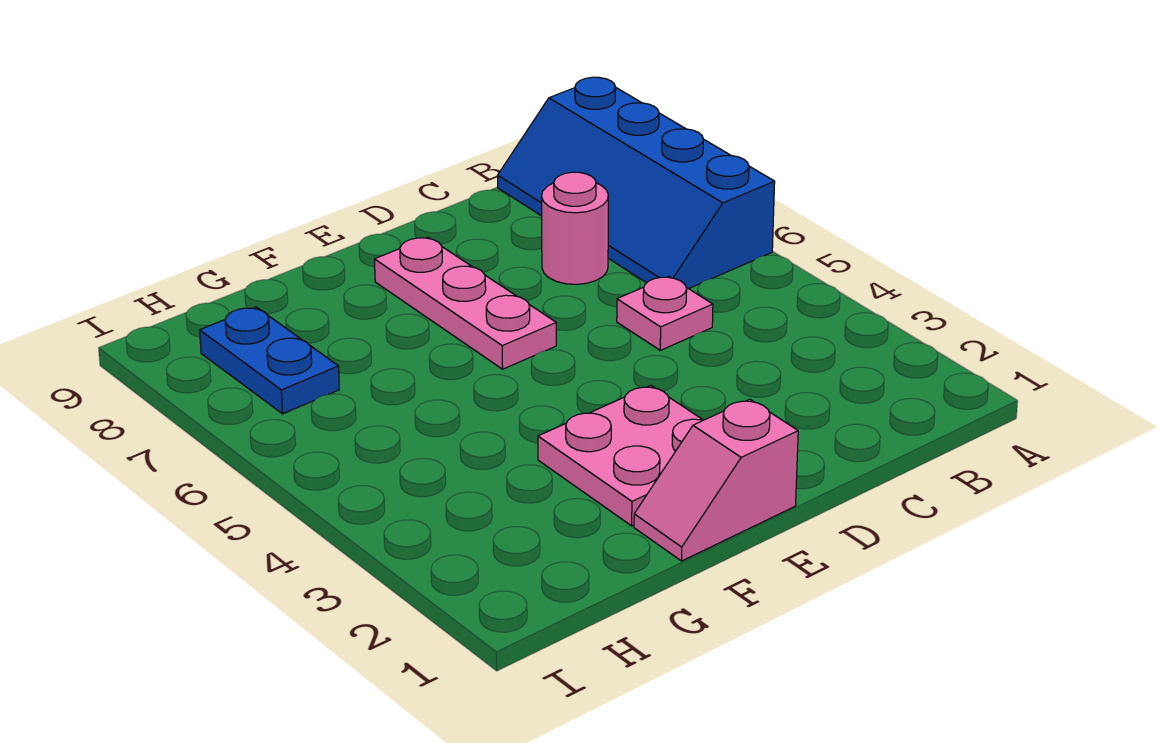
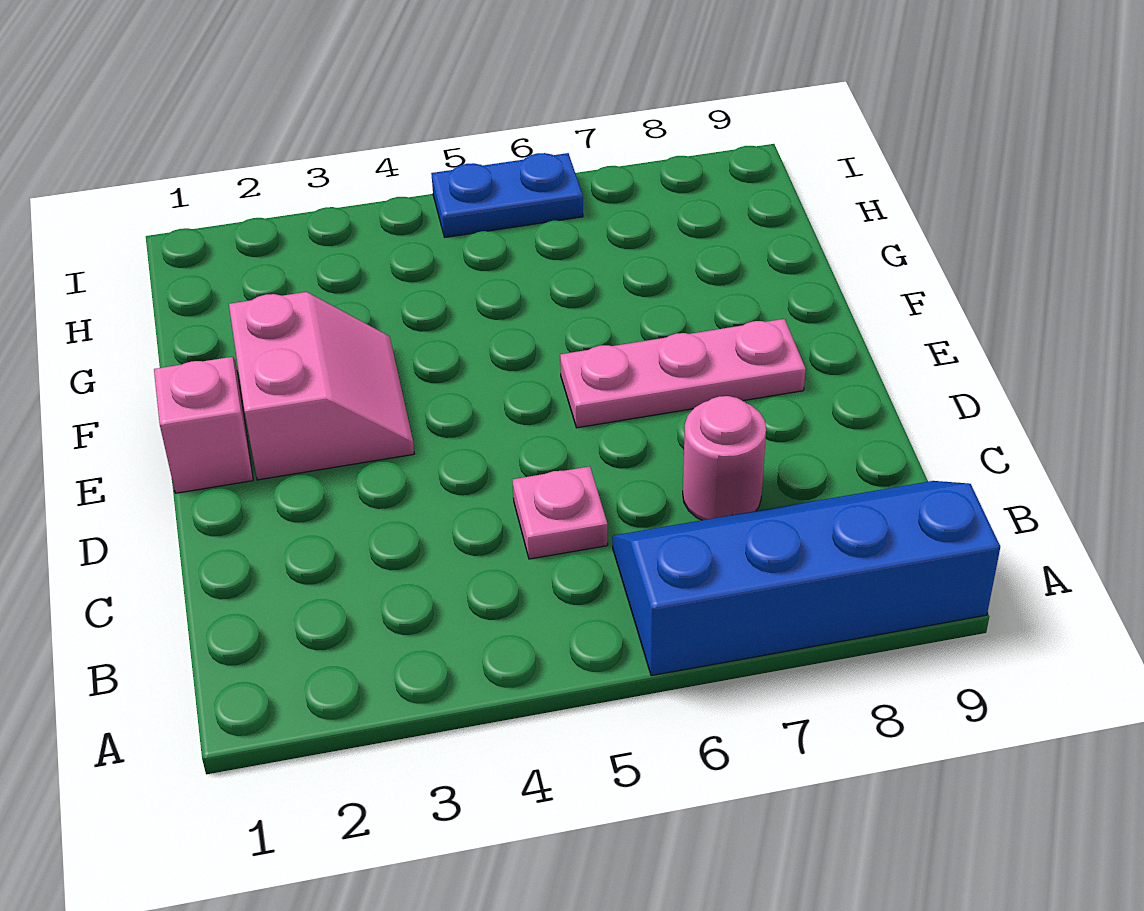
pink 2x2 plate [538,386,703,526] -> pink 2x2 slope [229,292,414,480]
blue 1x2 plate [200,307,339,414] -> blue 1x2 plate moved to [431,153,583,237]

